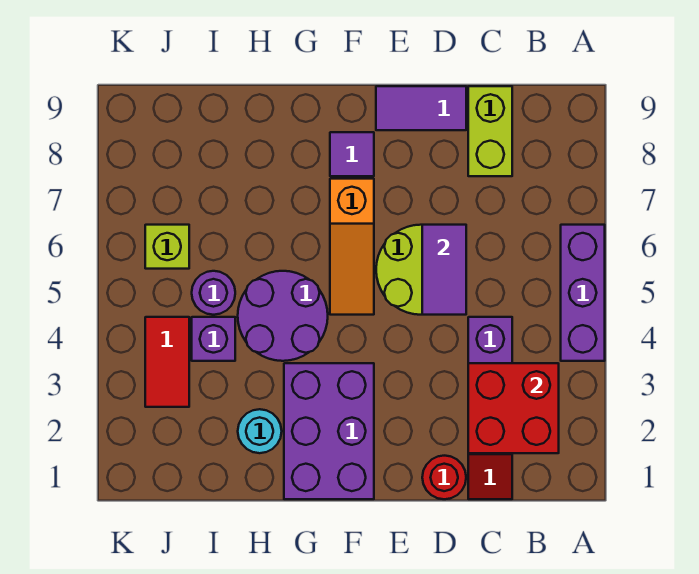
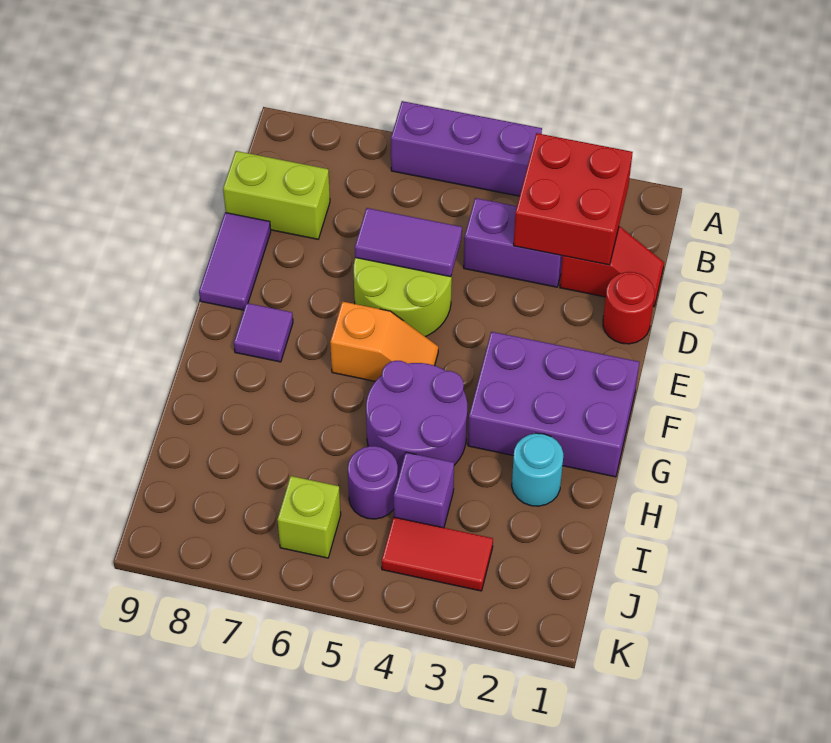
orange 1x3 slope [330,179,374,315] -> orange 1x2 slope [330,302,438,381]

